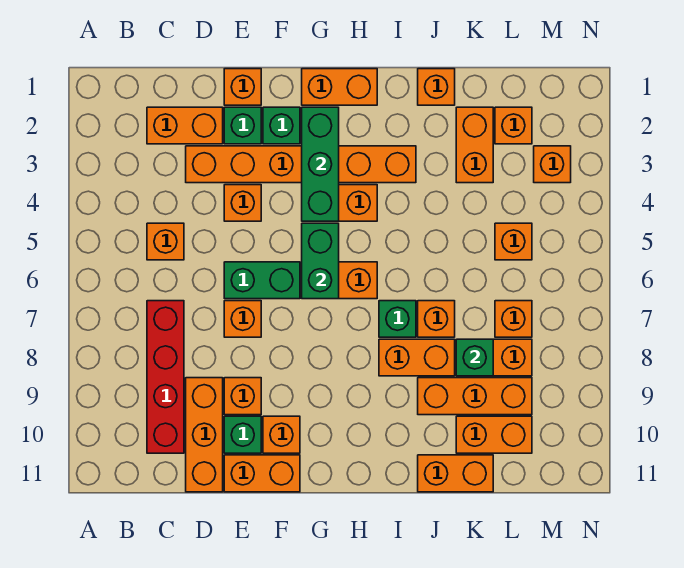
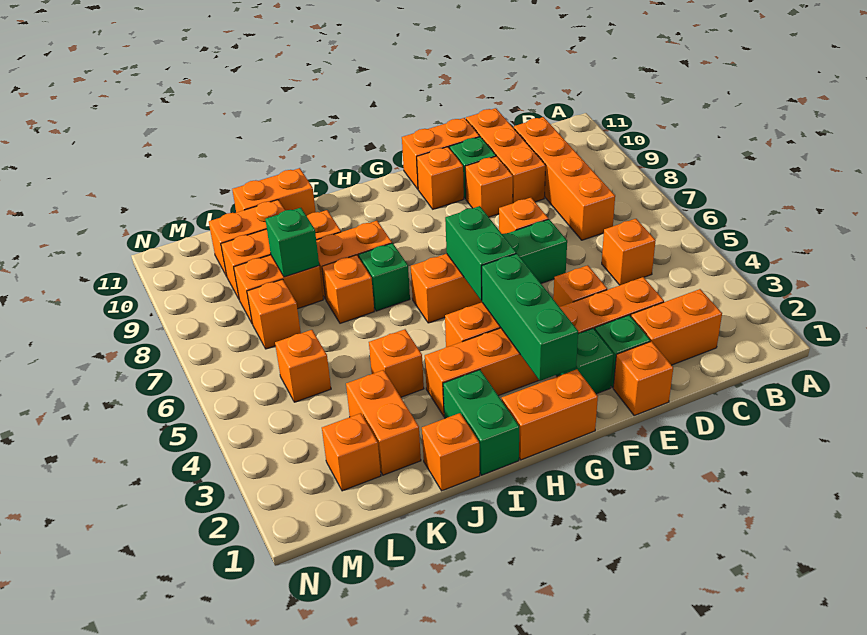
red 1x4 brick [147,301,184,453] -> orange 1x4 brick [514,117,615,240]
none -> green 1x2 brick [443,370,519,475]
orange 1x1 brick [534,146,571,183] -> orange 1x1 brick moved to [369,329,424,397]

